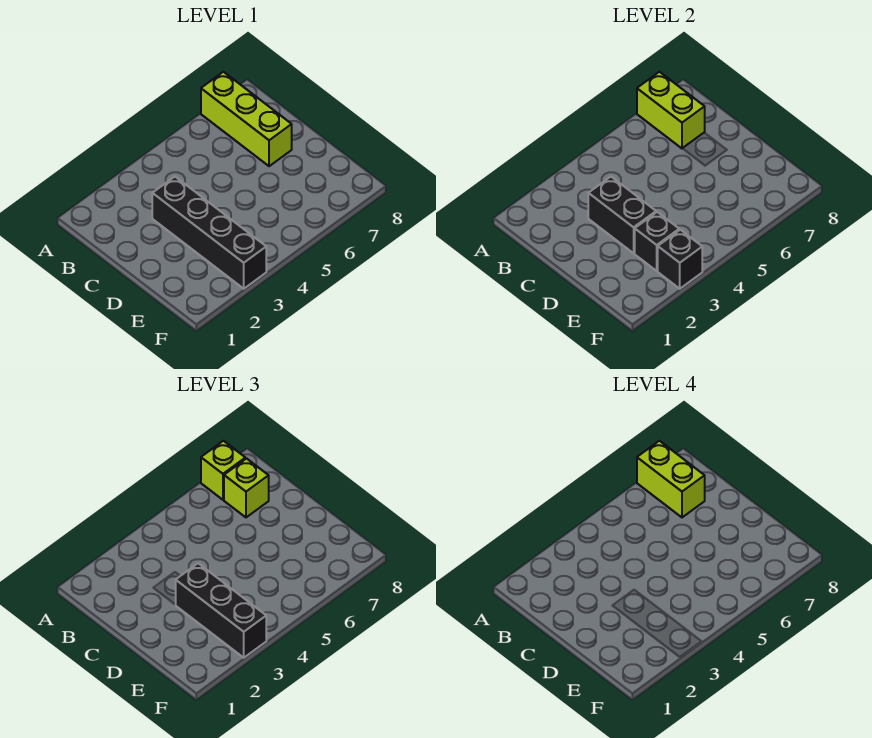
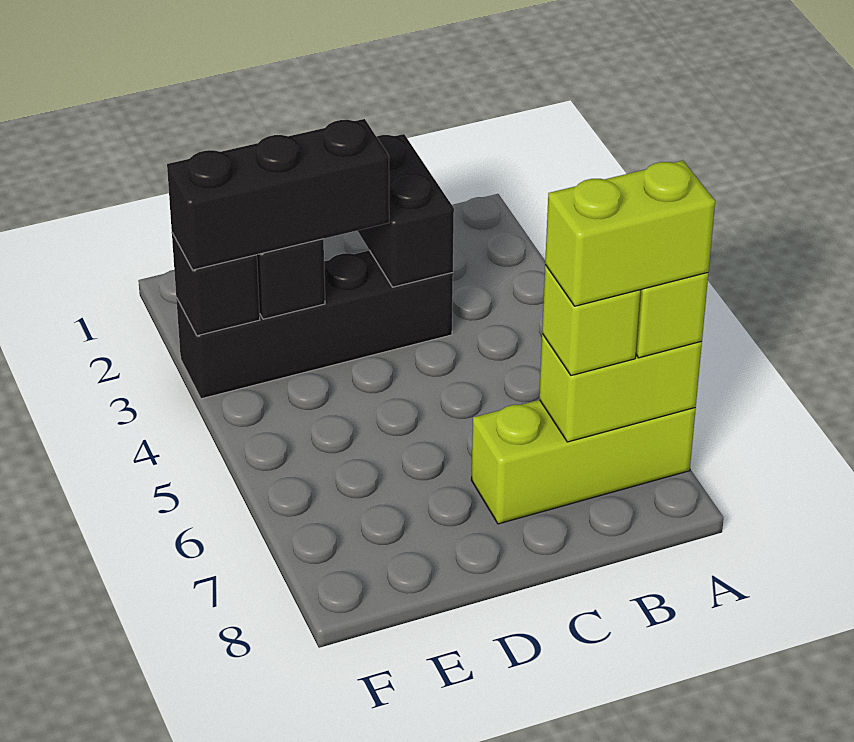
black 1x2 brick [588,177,656,253] -> black 1x2 brick turned to [358,134,454,287]

